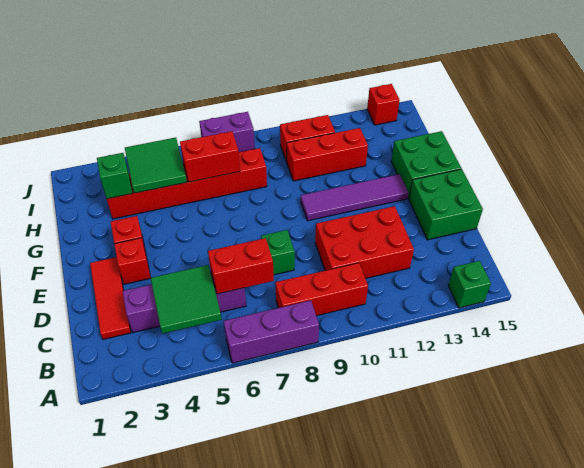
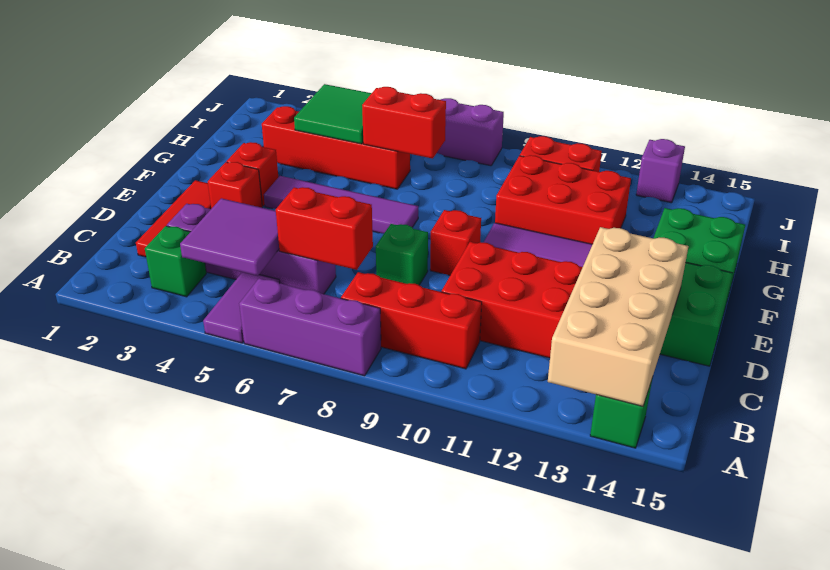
none -> purple 1x2 tile [203,272,280,343]
none -> tan 2x4 brick [548,227,688,406]
green 2x2 tile [151,265,222,334] -> purple 2x2 tile [180,198,279,276]
none -> purple 1x4 tile [264,176,418,233]
red 1x6 brick [107,148,267,219] -> red 1x4 brick [262,106,410,189]
green 1x1 brick [97,153,133,199] -> green 1x1 brick moved to [145,226,206,297]
red 1x3 brick [287,128,368,181] -> red 2x3 brick [495,155,631,244]
none -> purple 1x1 brick [636,139,685,203]
red 1x1 brick [367,84,400,125] -> red 1x1 brick moved to [430,210,481,275]

